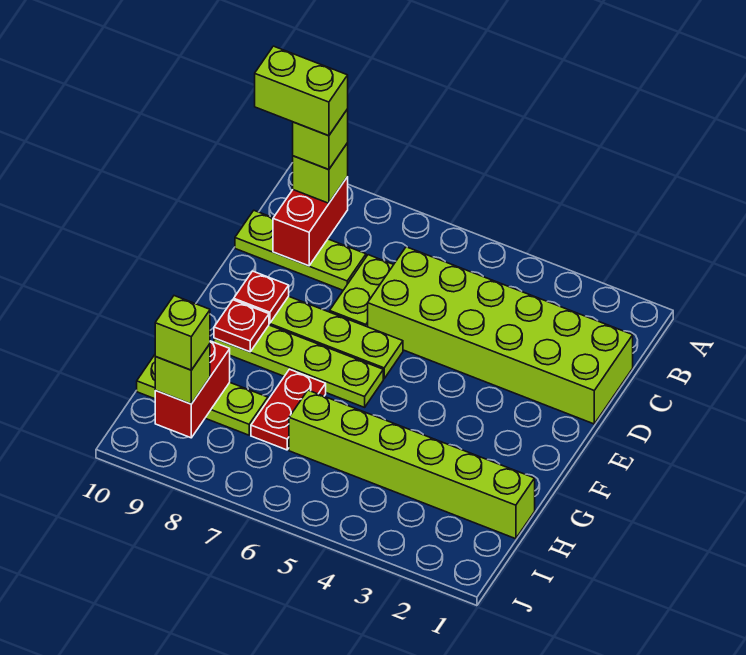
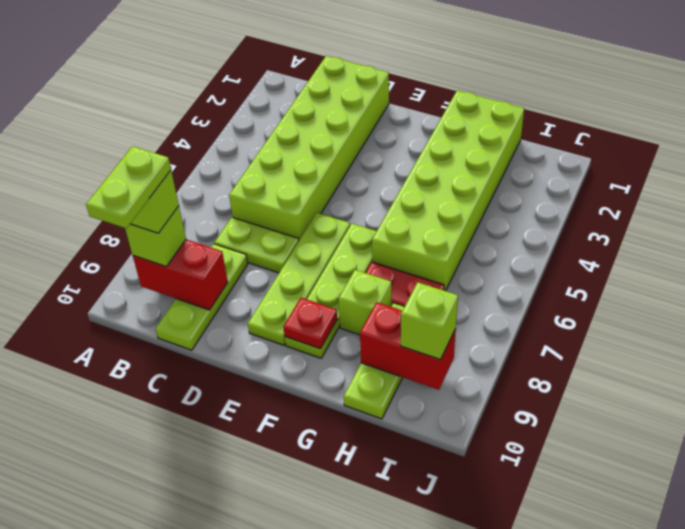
lime 1x2 brick [255,46,348,136] -> lime 1x2 plate [86,146,171,228]
red 1x1 plate [234,271,289,323] -> none
lime 1x6 brick [289,390,535,539] -> lime 2x6 brick [372,90,524,291]
lime 1x1 brick [155,296,210,370] -> lime 1x1 brick moved to [339,270,391,335]

